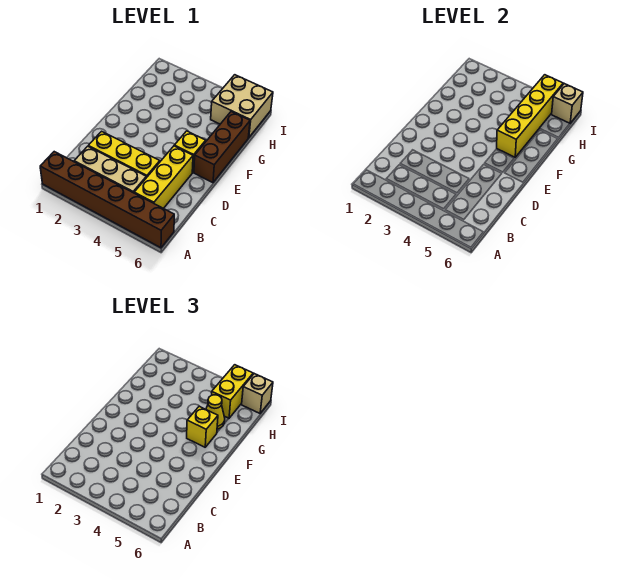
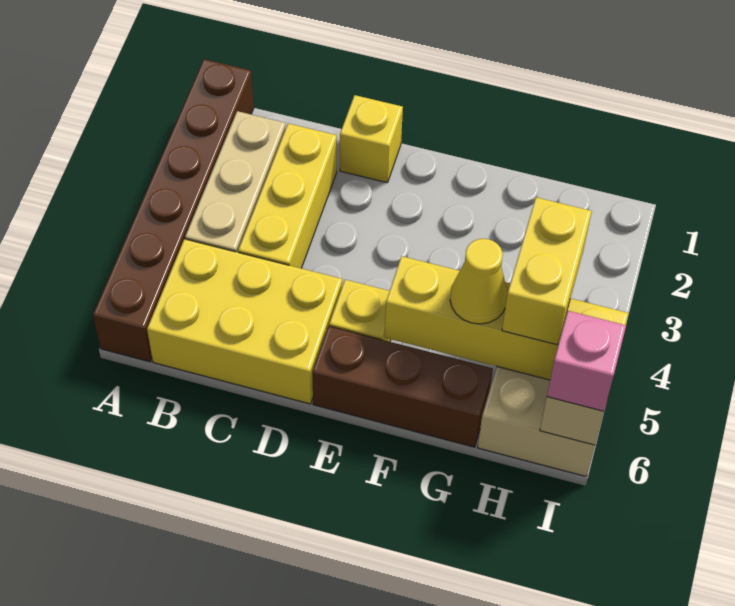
yellow 1x3 brick [134,146,193,209] -> yellow 2x3 brick [147,239,342,404]
yellow 1x1 brick [187,406,218,447] -> yellow 1x1 brick moved to [340,95,403,183]
yellow 1x2 brick [212,365,253,418] -> yellow 1x2 brick turned to [502,197,592,345]
tan 1x1 brick [242,374,273,413] -> pink 1x1 brick [547,311,626,411]

